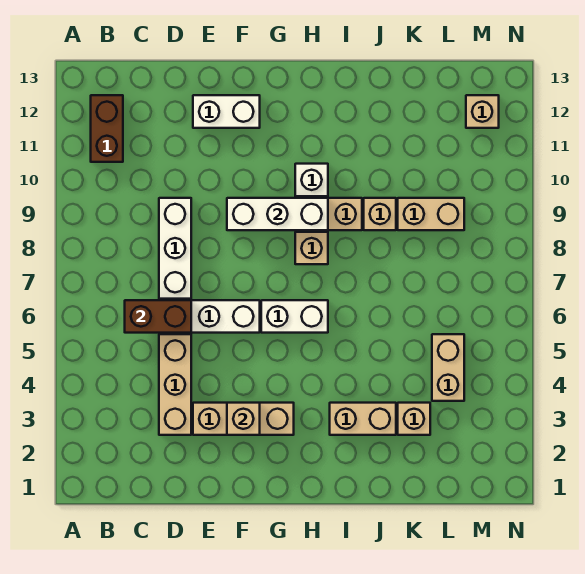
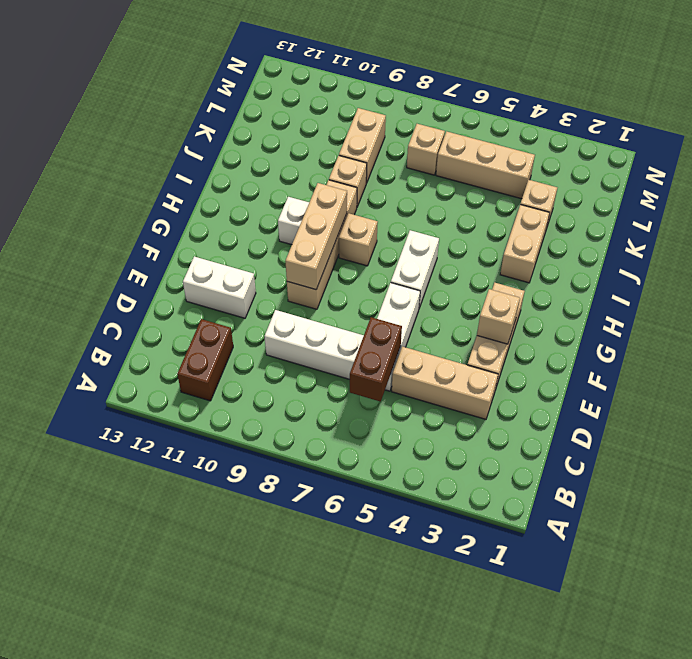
brown 1x2 brick [91,95,123,162] -> brown 1x2 brick turned to [177,319,233,401]
white 1x2 brick [193,95,260,128] -> white 1x2 brick turned to [183,257,256,318]
white 1x3 brick [227,198,328,230] -> tan 1x3 brick [285,183,347,290]
tan 1x2 brick [432,334,464,401] -> tan 1x3 brick [436,131,535,199]
tan 1x1 brick [466,95,499,128] -> tan 1x1 brick moved to [407,124,445,175]

